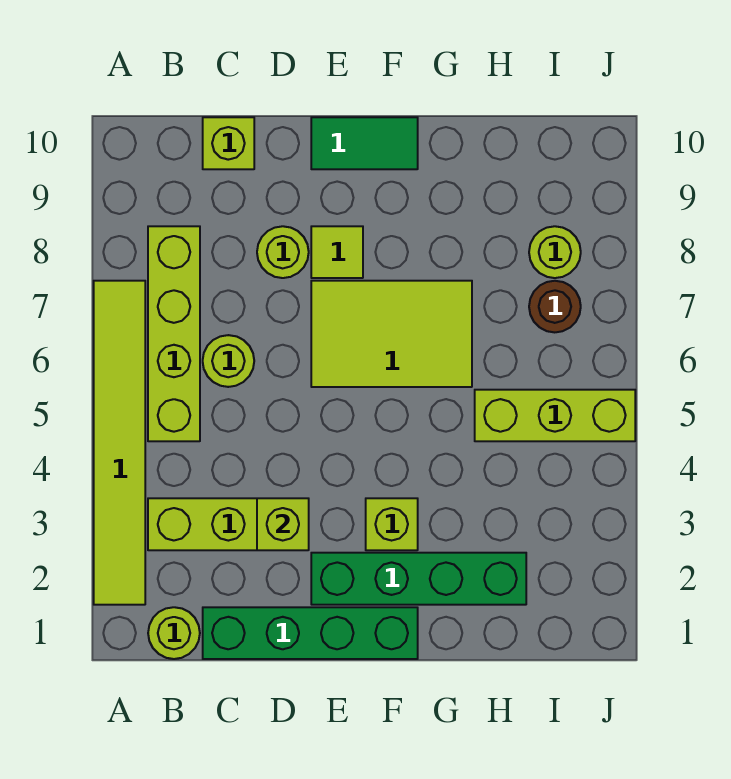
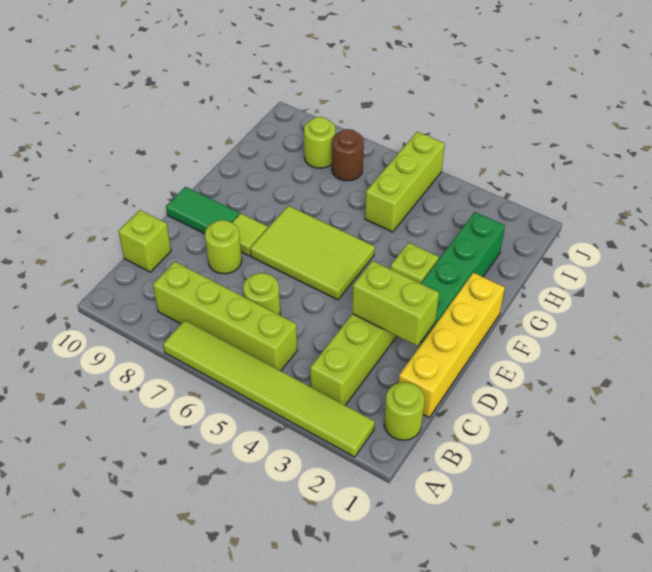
green 1x4 brick [203,607,418,659] -> yellow 1x4 brick [399,273,505,418]
lime 1x1 brick [257,498,309,550] -> lime 1x2 brick [352,261,439,346]
lime 2x3 tile [311,281,472,387] -> lime 2x3 tile turned to [250,206,375,300]
green 1x2 tile [311,117,418,169] -> green 1x2 tile turned to [166,187,239,234]

